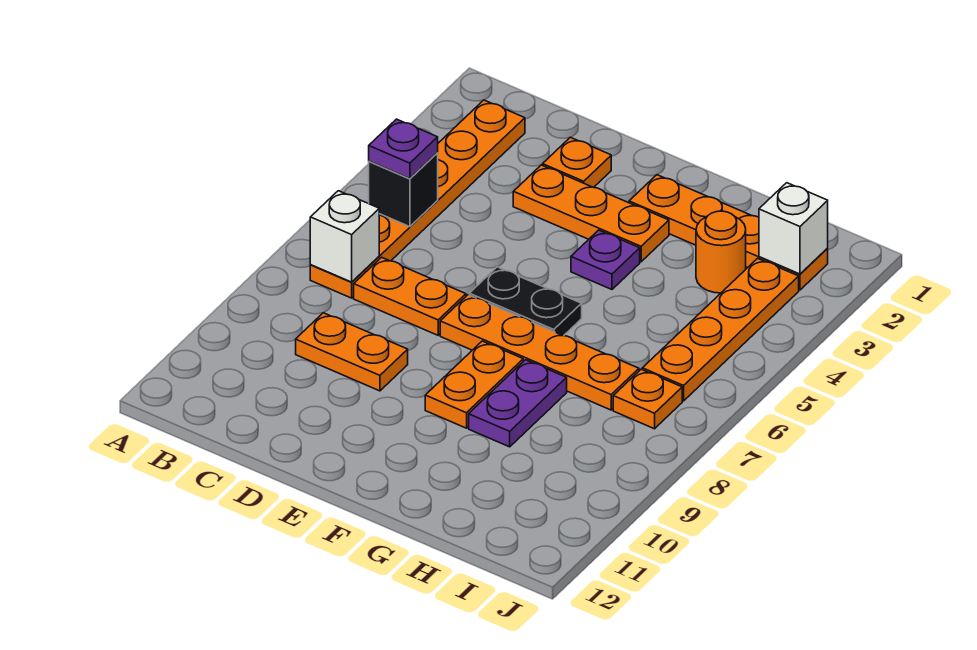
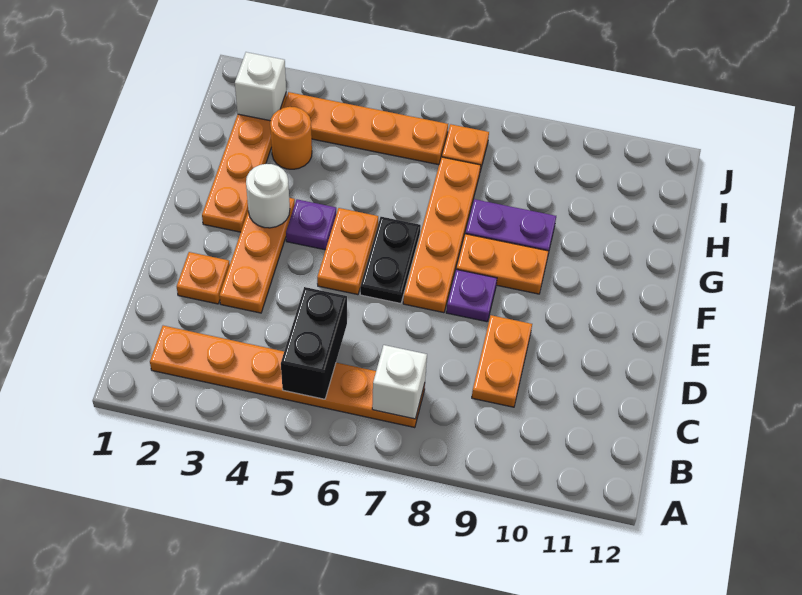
black 1x1 brick [369,153,438,227] -> black 1x2 brick [281,287,347,399]
purple 1x1 plate [369,119,438,179] -> purple 1x1 plate moved to [446,269,497,322]
orange 1x2 plate [354,257,466,335] -> orange 1x2 plate moved to [317,208,378,295]
none -> white 1x1 round brick [246,164,290,228]

